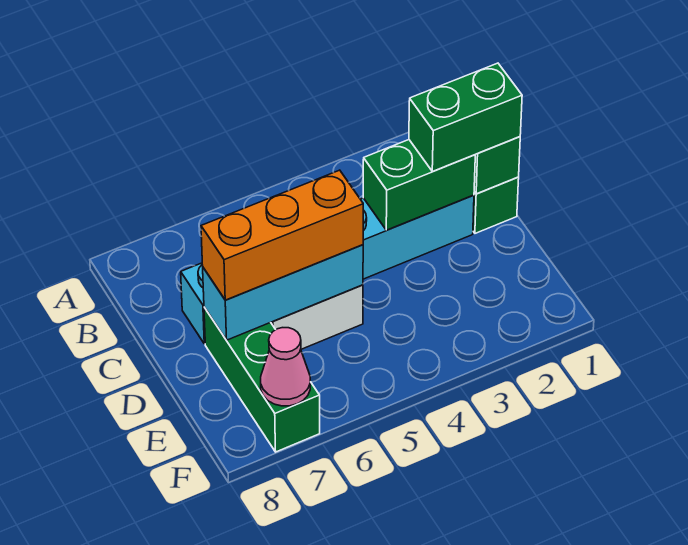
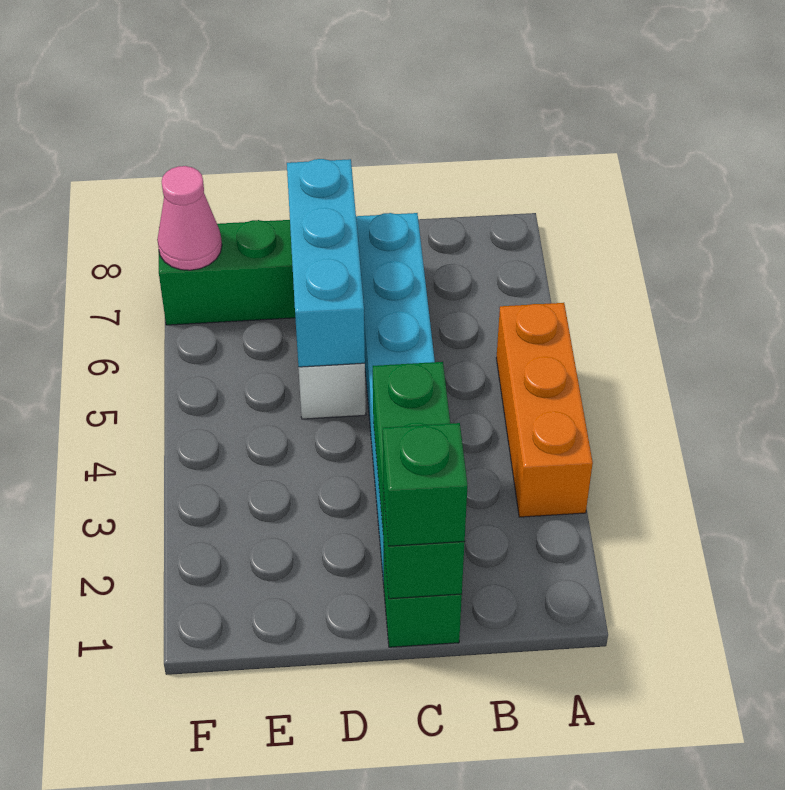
green 1x2 brick [409,63,522,171] -> green 1x1 brick [383,423,467,546]
orange 1x3 brick [201,170,363,300] -> orange 1x3 brick moved to [496,303,593,517]

